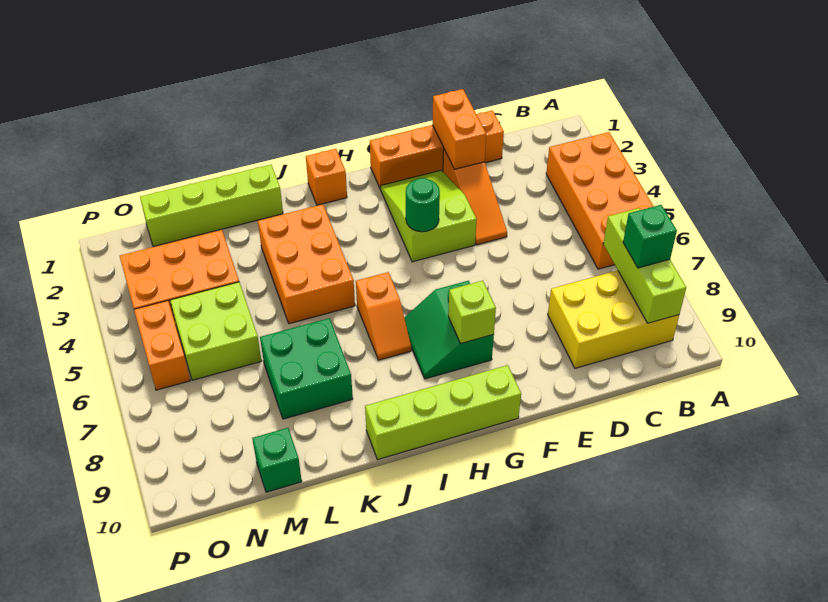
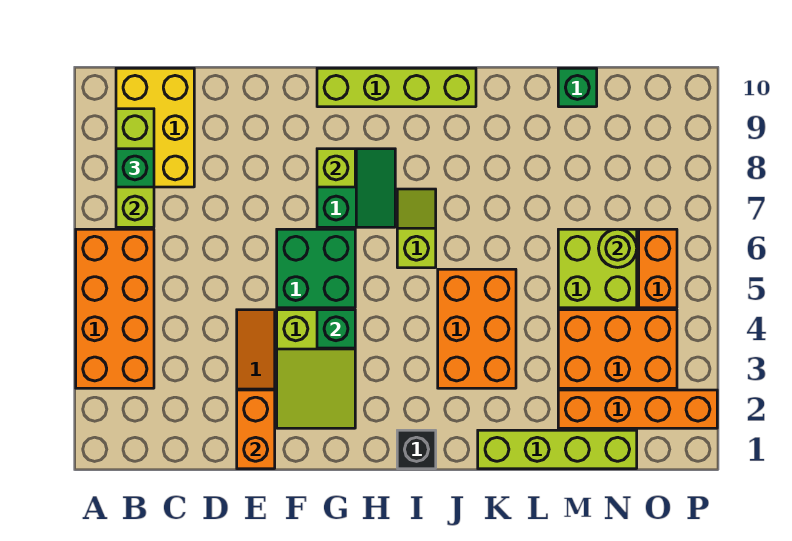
yellow 2x3 brick [548,270,679,368] -> yellow 2x3 brick turned to [116,68,194,187]
orange 1x4 brick [370,110,504,189] -> orange 1x4 brick moved to [558,390,717,428]
green 1x1 round brick [406,178,440,232] -> green 1x1 brick [317,310,355,348]
orange 1x1 brick [306,149,347,205] -> black 1x1 brick [397,430,436,469]
orange 1x2 slope [356,272,411,360] -> lime 1x2 slope [397,189,436,268]
green 2x2 brick [260,318,353,419] -> green 2x2 brick moved to [277,229,355,308]
none -> lime 1x1 round brick [598,229,637,267]

